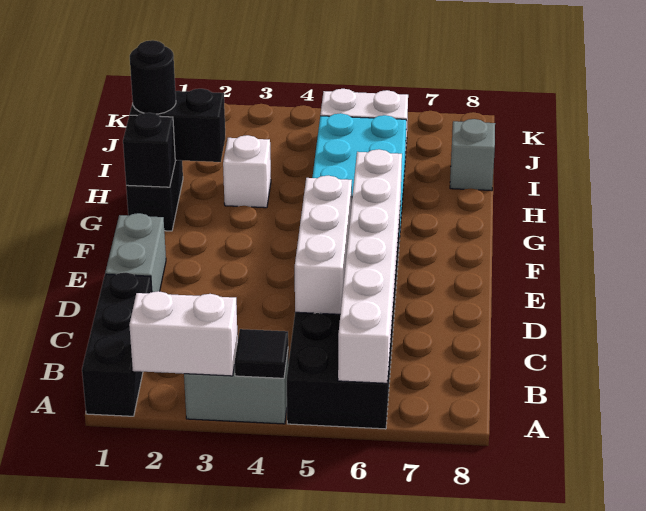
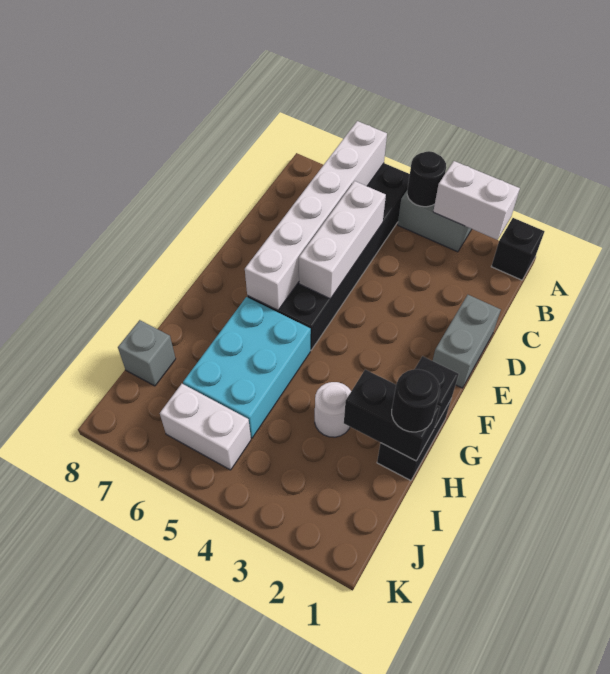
black 1x3 brick [82,273,152,416] -> black 1x1 brick [491,218,545,280]
black 1x1 tile [235,329,288,378] -> black 1x1 round brick [407,151,446,207]
white 1x1 brick [223,135,271,208] -> white 1x1 round brick [315,382,351,437]

